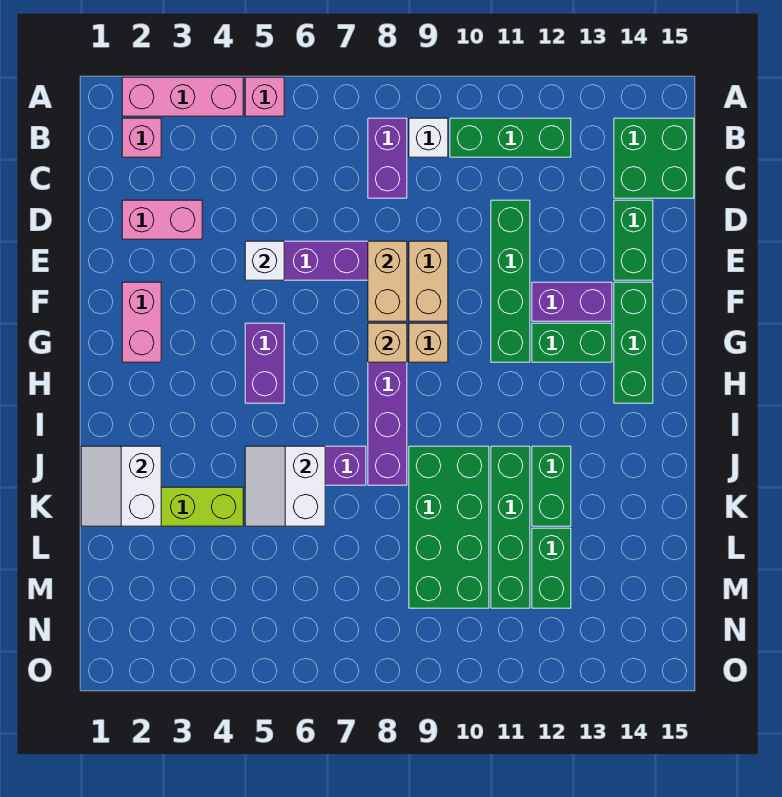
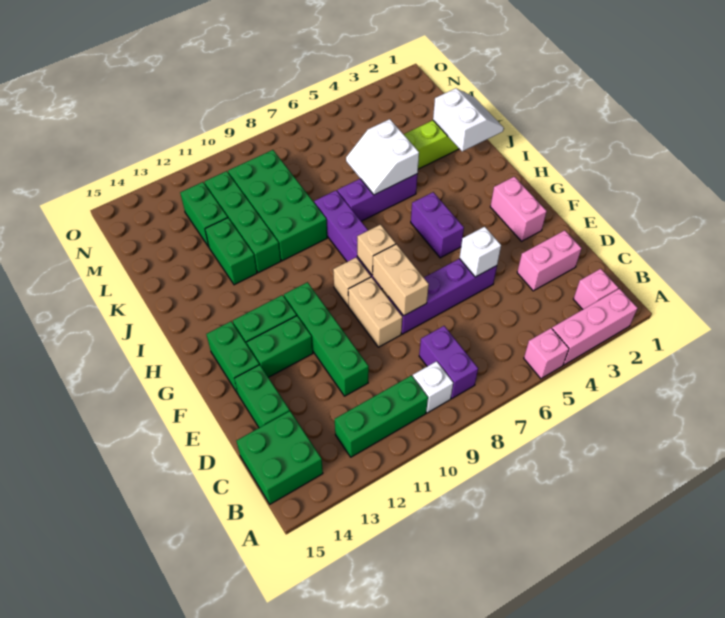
purple 1x2 brick [532,282,612,321] -> green 1x2 brick [247,316,313,377]
green 1x3 brick [614,282,653,403] -> green 1x2 brick [206,321,259,394]
white 2x2 slope [245,446,325,526] -> white 2x2 slope turned to [346,119,419,195]

